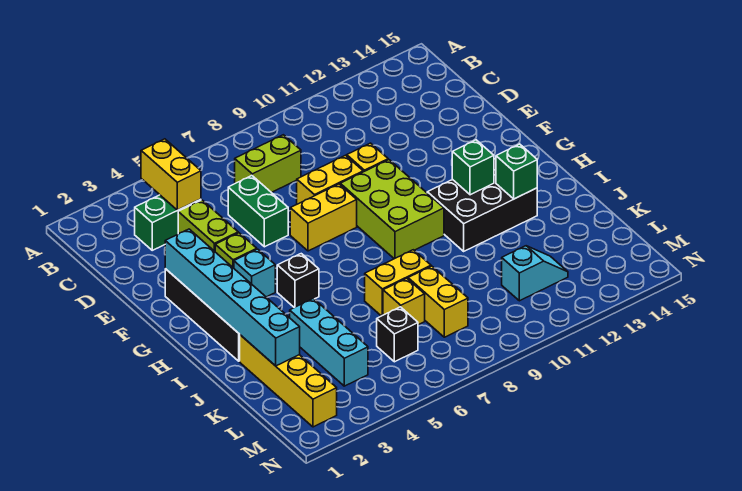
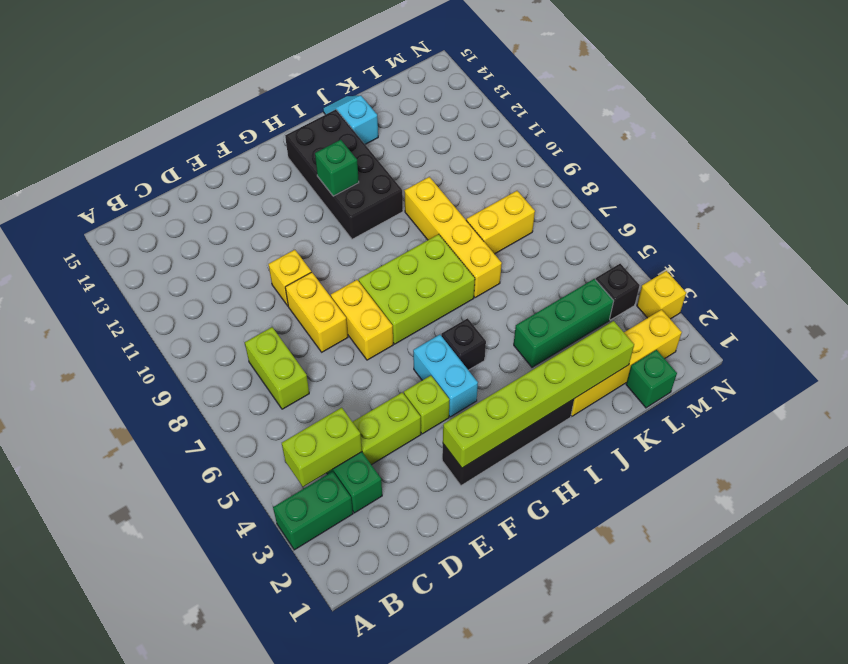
yellow 1x2 brick [141,139,201,210] -> lime 1x2 brick [282,408,362,487]
green 1x2 brick [228,176,288,247] -> green 1x2 brick moved to [273,471,353,550]
cyan 1x6 brick [165,229,300,366] -> lime 1x6 brick [443,321,634,468]
lime 2x3 brick [340,160,444,259] -> lime 2x3 brick moved to [359,234,475,344]
cyan 1x1 brick [234,249,275,297] -> cyan 1x2 brick [413,335,478,417]
black 2x3 brick [427,159,537,251] -> black 2x4 brick [285,110,403,239]
green 1x1 brick [496,144,537,199] -> green 1x1 brick moved to [626,350,677,408]
cyan 1x3 brick [290,298,368,386] -> green 1x3 brick [514,279,614,367]
yellow 1x2 brick [365,250,431,316] -> yellow 1x4 brick [404,177,502,298]
yellow 1x1 brick [383,278,425,325] -> yellow 1x1 brick moved to [637,271,686,319]
black 1x1 brick [377,307,418,362] -> black 1x1 brick moved to [595,264,640,320]
cyan 1x2 slope [502,246,568,301] -> cyan 1x2 slope moved to [323,96,378,144]

